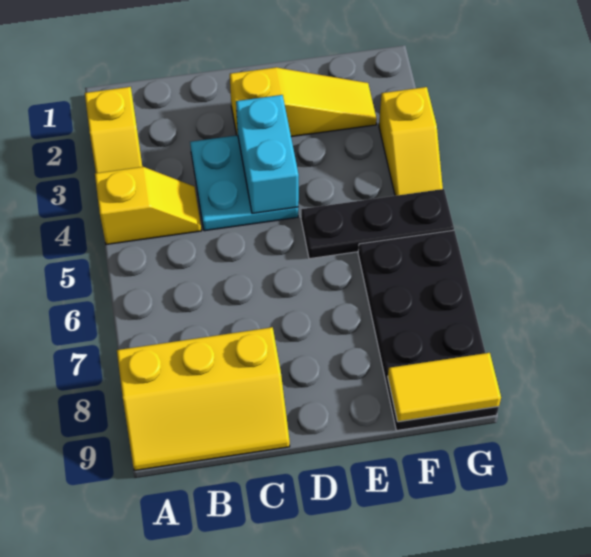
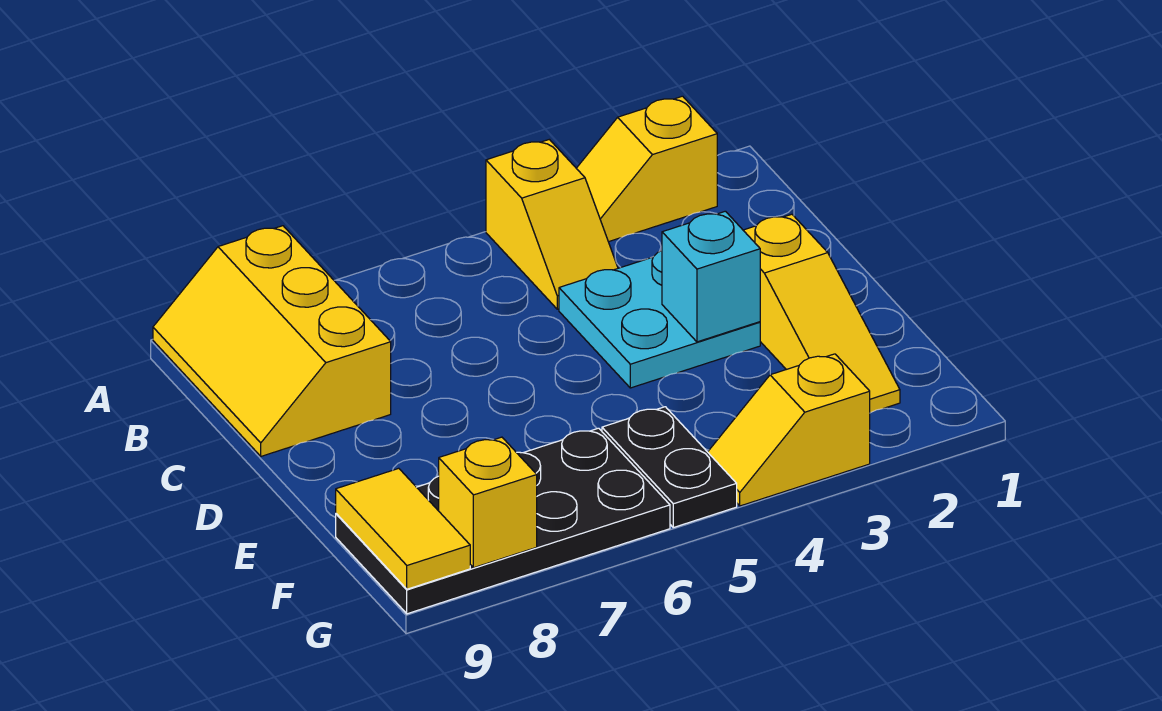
cyan 1x2 brick [236,95,299,214] -> cyan 1x1 brick [662,211,760,342]
black 1x3 plate [301,189,454,259] -> black 1x2 plate [602,407,737,527]
none -> yellow 1x1 brick [439,437,537,568]

